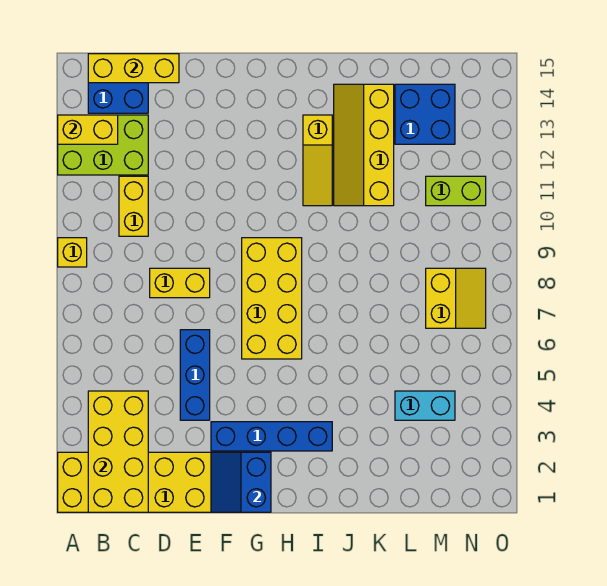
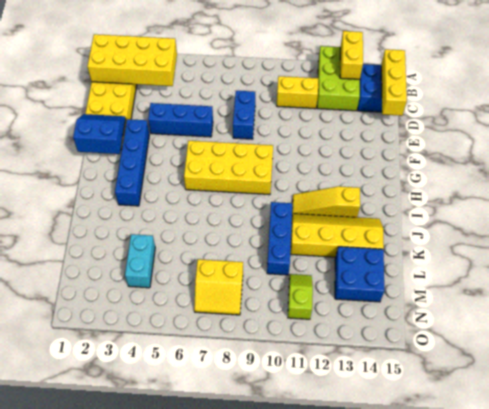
yellow 1x1 brick [58,238,87,267] -> none
yellow 1x2 brick [150,268,210,298] -> blue 1x2 brick [233,91,255,139]
none -> blue 1x3 brick [267,202,292,275]
lime 1x2 brick [426,176,486,206] -> lime 1x2 slope [288,274,313,319]

